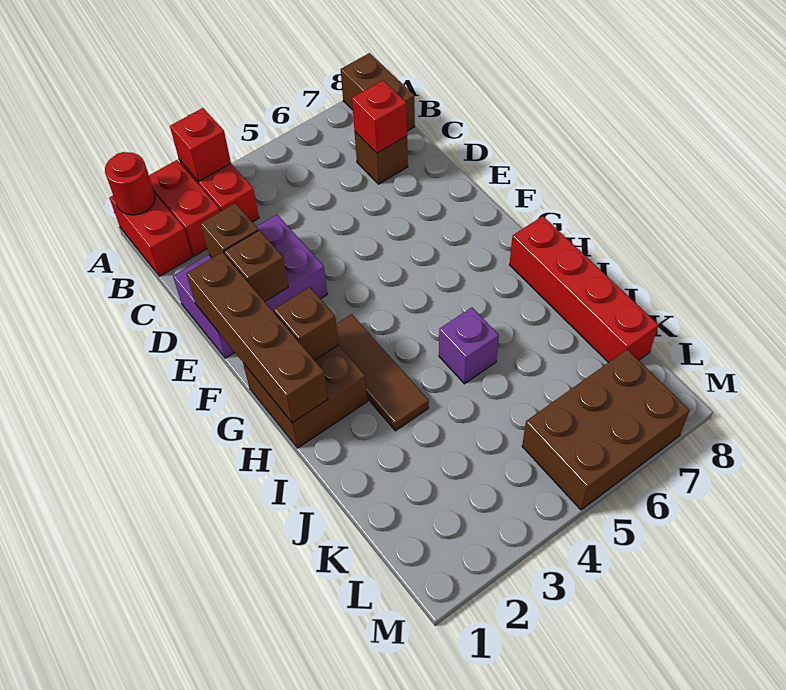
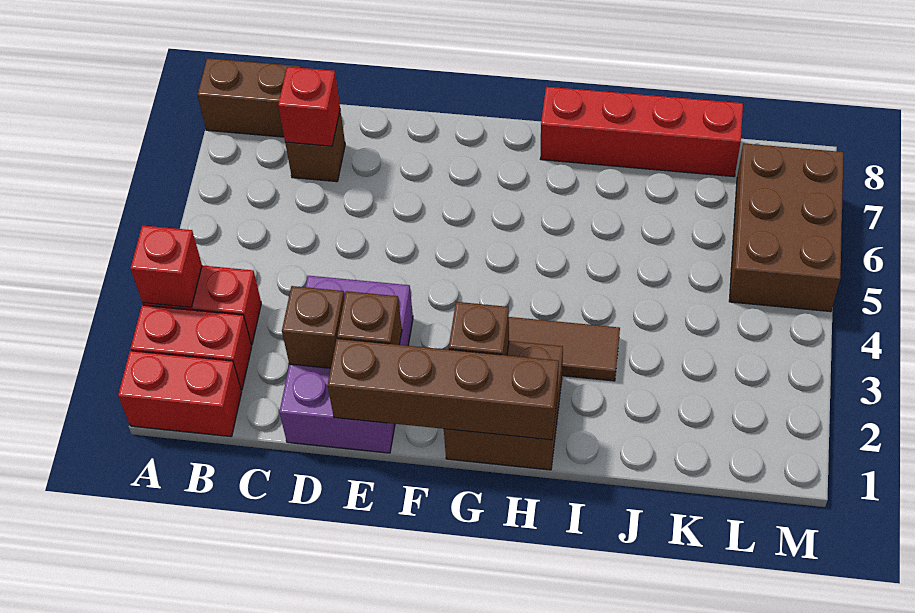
red 1x1 round brick [105,152,155,215] -> none
purple 1x1 brick [439,307,499,384] -> none

